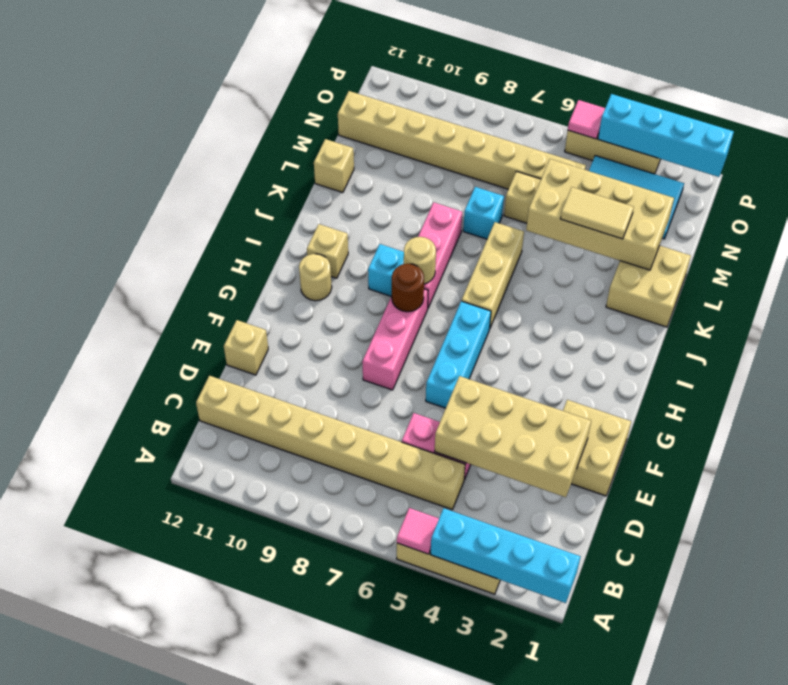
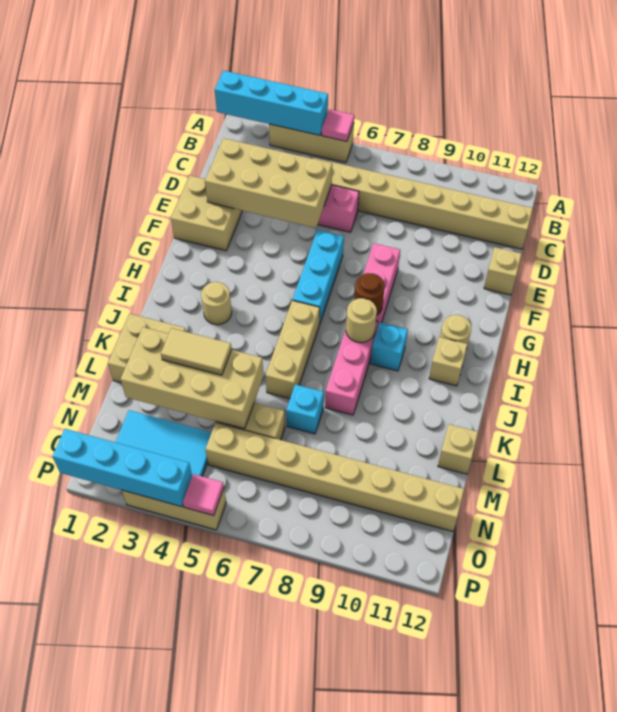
none -> tan 1x1 round brick [201,282,232,325]

